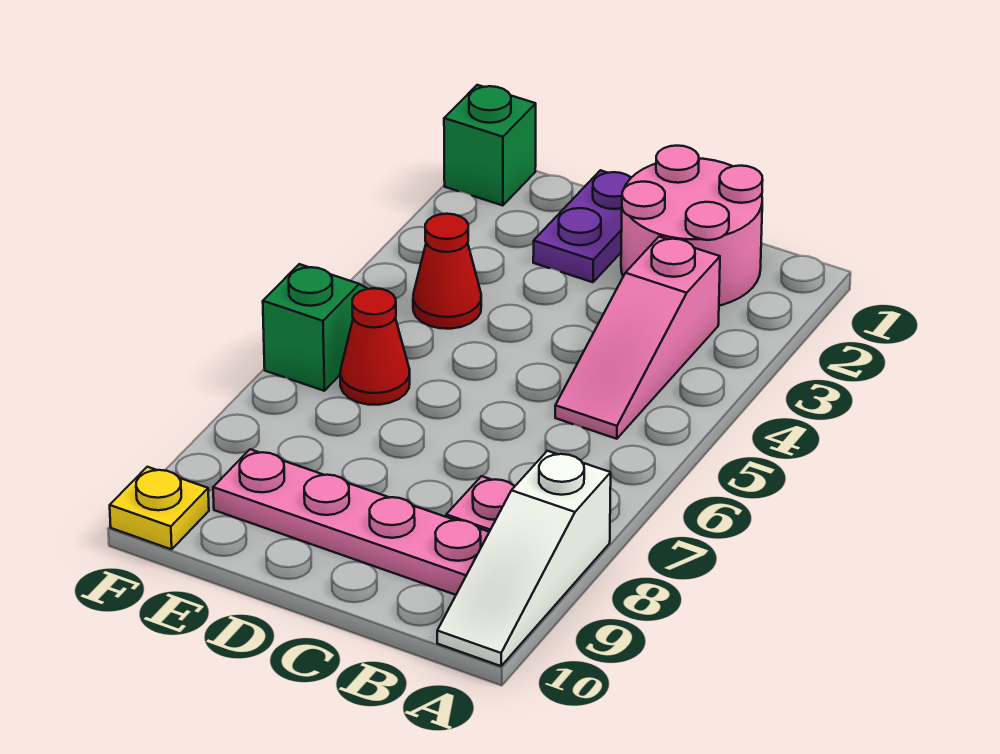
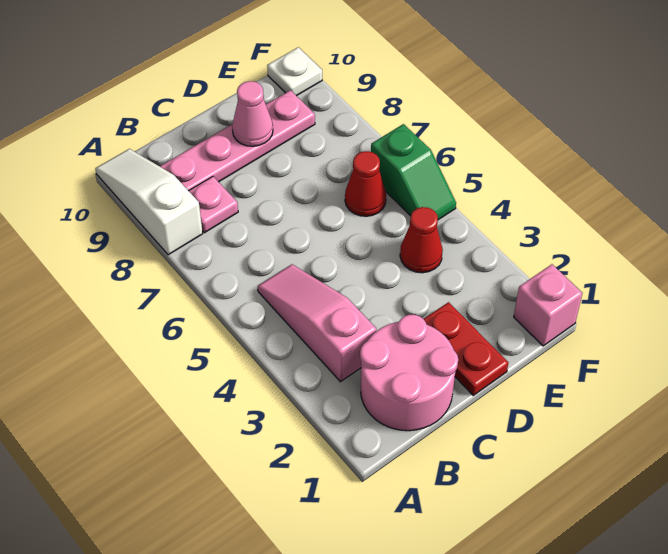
purple 1x2 plate [533,170,631,282] -> red 1x2 plate [424,302,508,395]
none -> pink 1x1 cone [232,81,273,146]
green 1x1 brick [444,85,536,206] -> pink 1x1 brick [514,264,582,346]
yellow 1x1 plate [110,467,209,549] -> white 1x1 plate [267,47,322,96]

